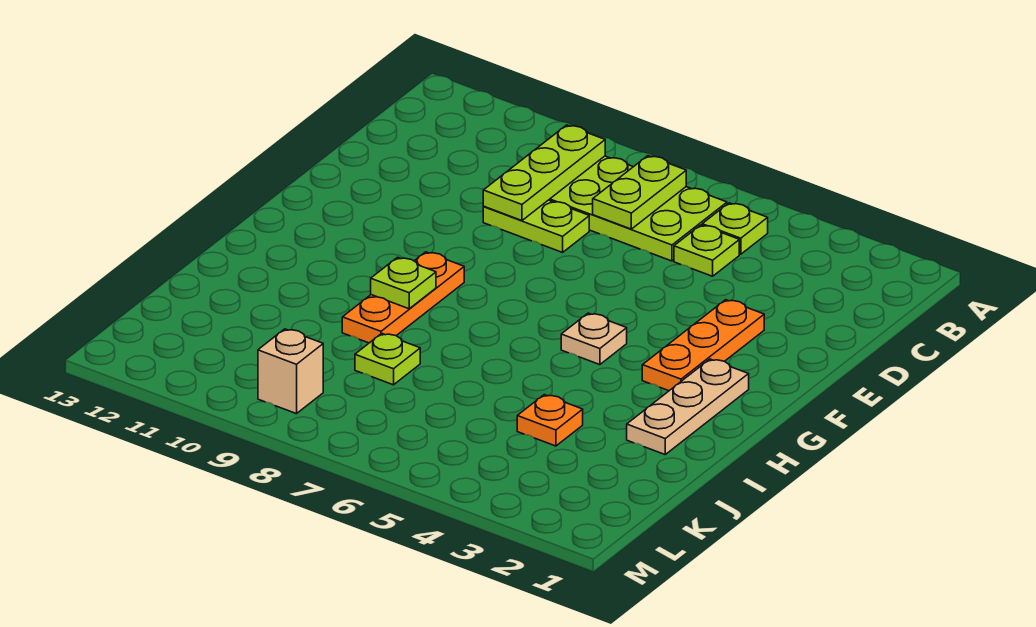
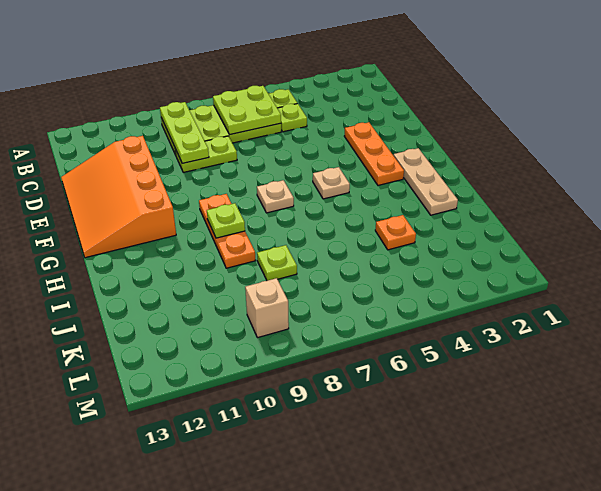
lime 1x2 plate [593,156,686,229] -> lime 2x2 plate [213,86,281,135]
none -> orange 3x4 slope [61,136,176,258]
none -> tan 1x1 plate [257,180,294,213]

